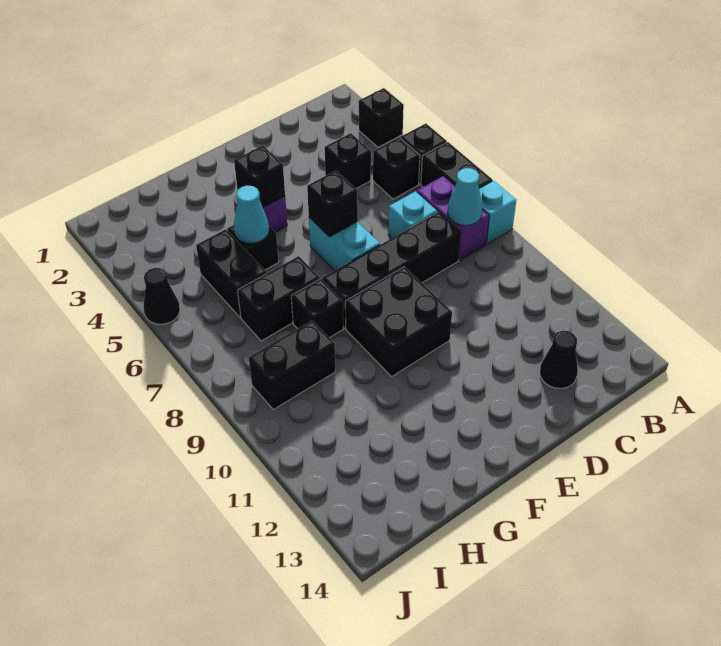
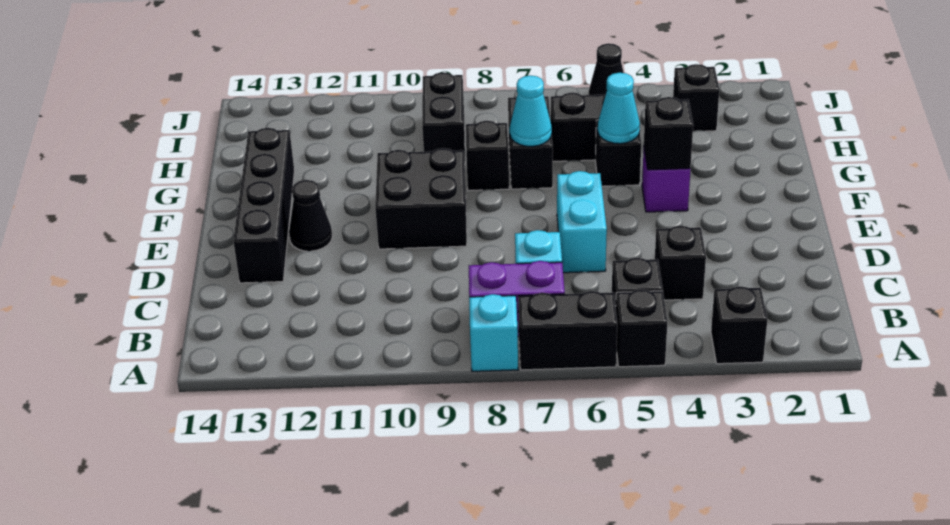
cyan 1x1 cone [447,168,483,225] -> cyan 1x1 cone moved to [510,76,552,146]
black 1x4 brick [322,212,461,328] -> black 1x4 brick moved to [233,128,294,283]
black 1x1 cone [540,331,578,388] -> black 1x1 cone moved to [289,180,332,251]
cyan 1x2 brick [309,218,380,271] -> cyan 1x2 brick turned to [557,171,607,273]
black 1x1 brick [307,171,358,237] -> black 1x1 brick moved to [673,64,719,131]

